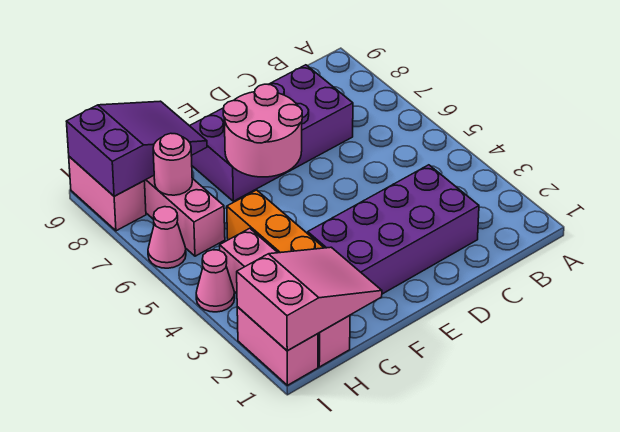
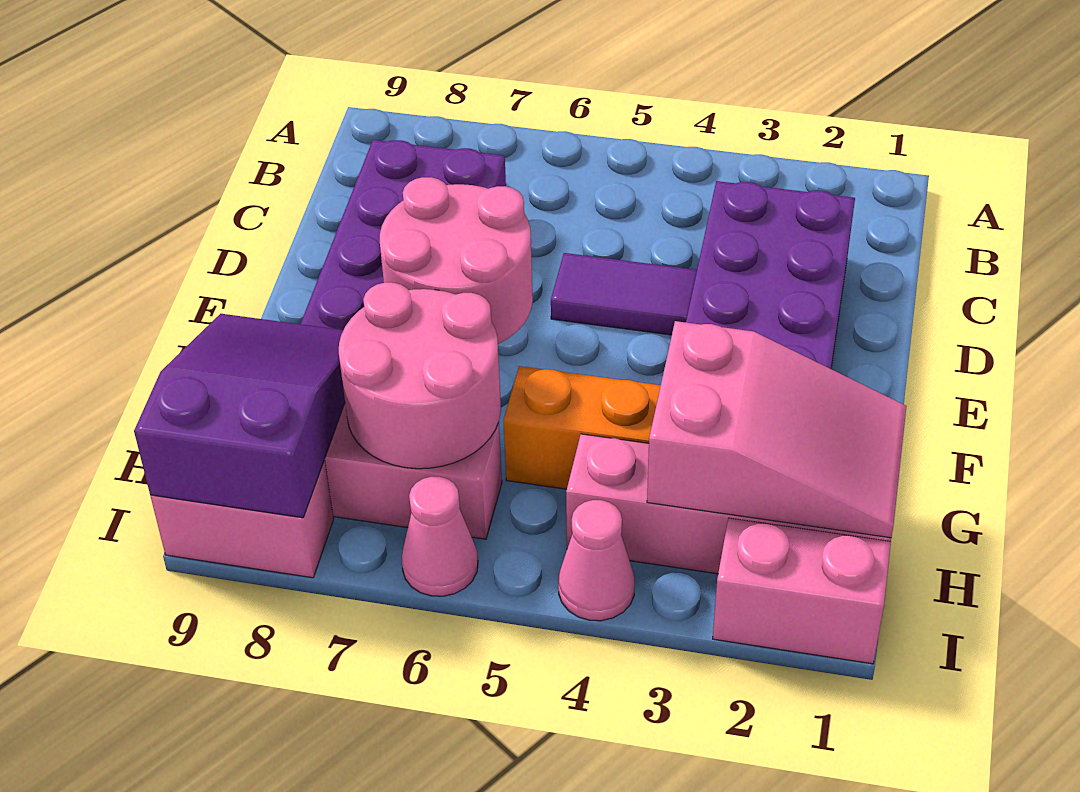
none -> purple 1x2 tile [551,253,697,335]
pink 2x3 slope [237,247,382,351] -> pink 2x3 slope turned to [647,321,906,538]
pink 1x1 round brick [153,133,192,195] -> pink 2x2 round brick [339,282,501,469]

